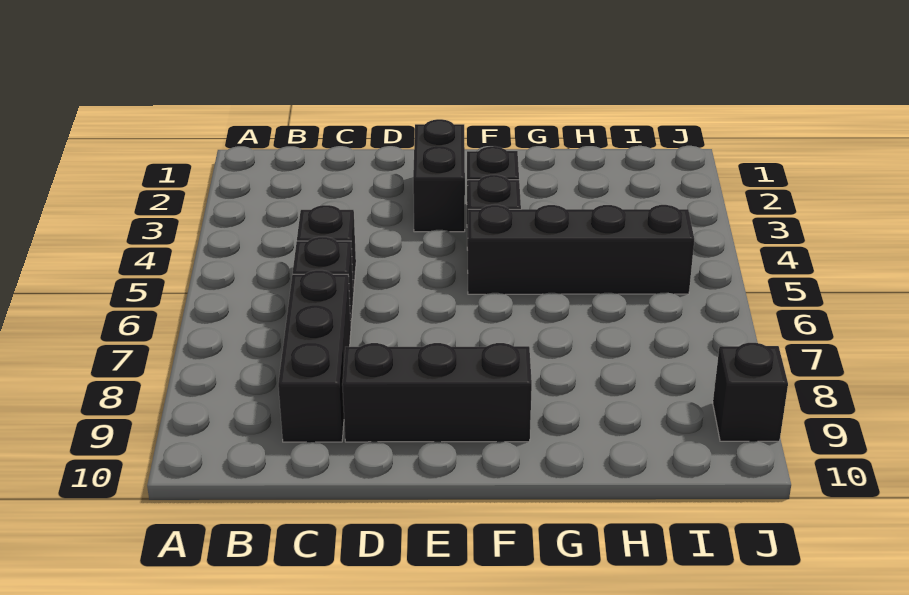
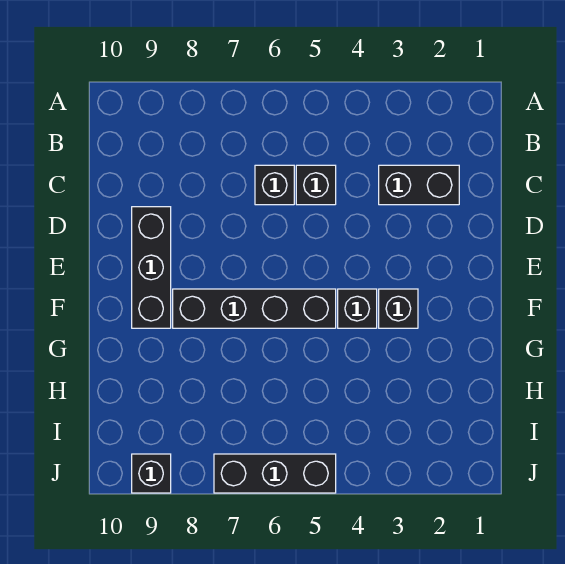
black 1x3 brick [278,270,351,442] -> black 1x3 brick moved to [214,454,336,493]
black 1x2 brick [413,119,465,232] -> black 1x2 brick moved to [379,165,459,205]
black 1x4 brick [468,205,694,294] -> black 1x4 brick turned to [173,289,336,328]

